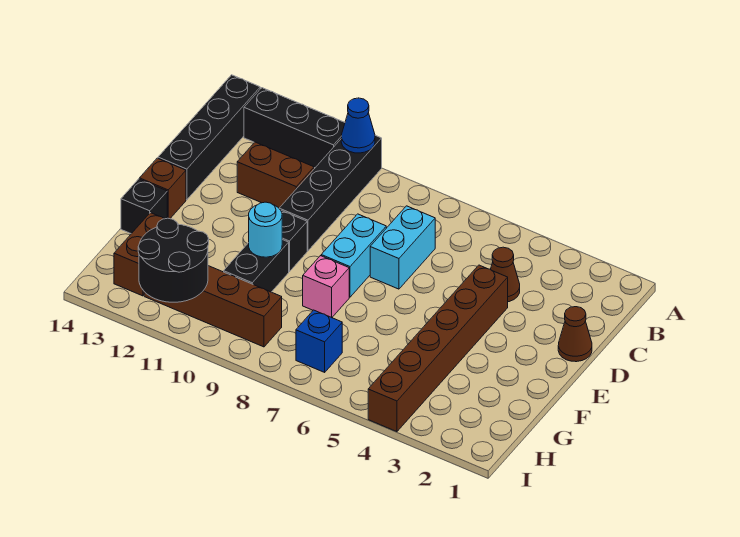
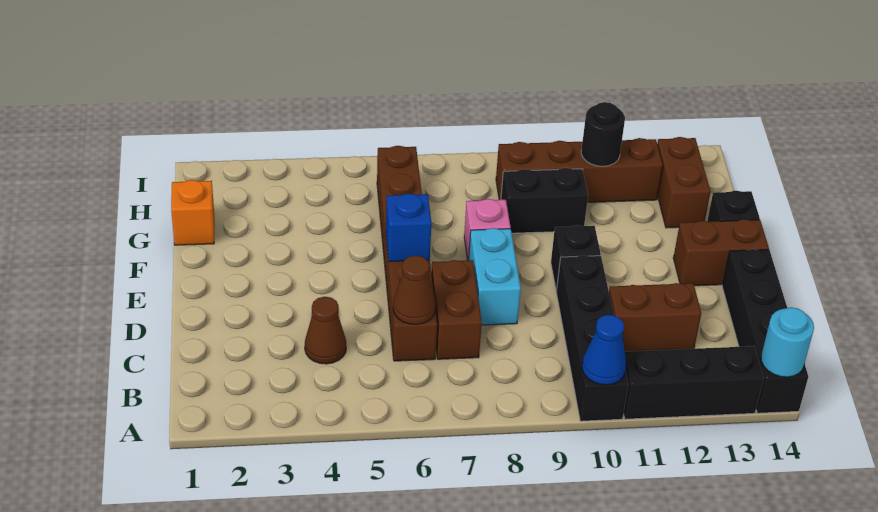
cyan 1x2 brick [370,206,435,289] -> brown 1x2 brick [431,260,482,359]
brown 1x1 cone [558,307,592,362] -> brown 1x1 cone moved to [393,256,436,324]
brown 1x6 brick [368,265,508,432] -> brown 1x6 brick moved to [377,146,437,361]
brown 1x1 brick [139,158,186,219] -> brown 1x2 brick [673,219,769,286]
black 1x2 brick [224,240,289,292] -> black 1x2 brick turned to [501,168,588,233]
cyan 1x1 round brick [249,202,282,257] -> cyan 1x1 round brick moved to [761,307,814,377]
none -> orange 1x1 brick [171,180,214,245]
blue 1x1 brick [296,310,342,372] -> blue 1x1 brick moved to [386,194,431,262]
black 2x2 round brick [138,218,209,302] -> black 1x1 round brick [581,102,625,166]

